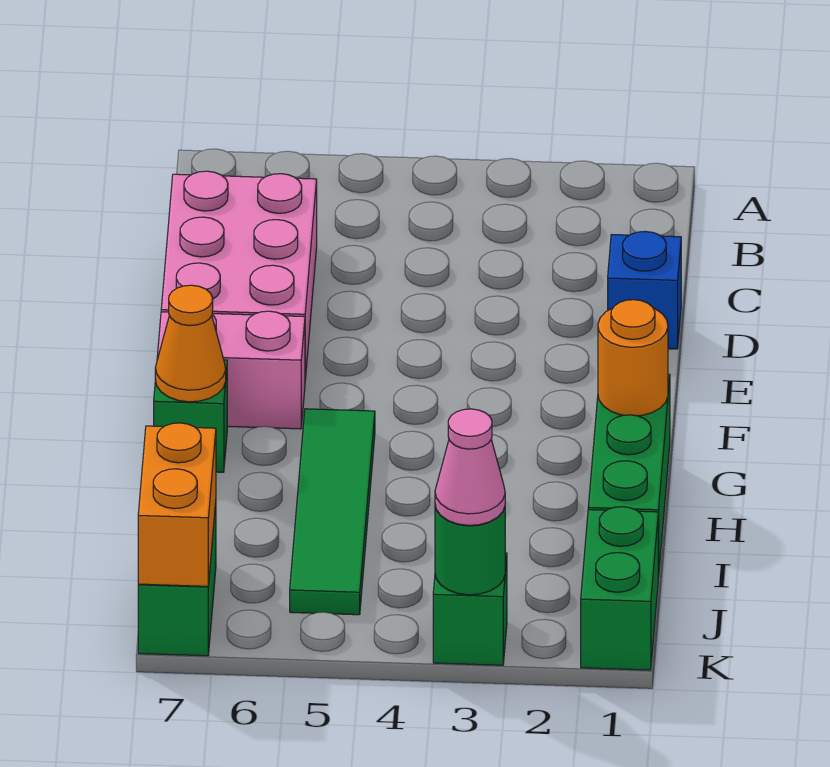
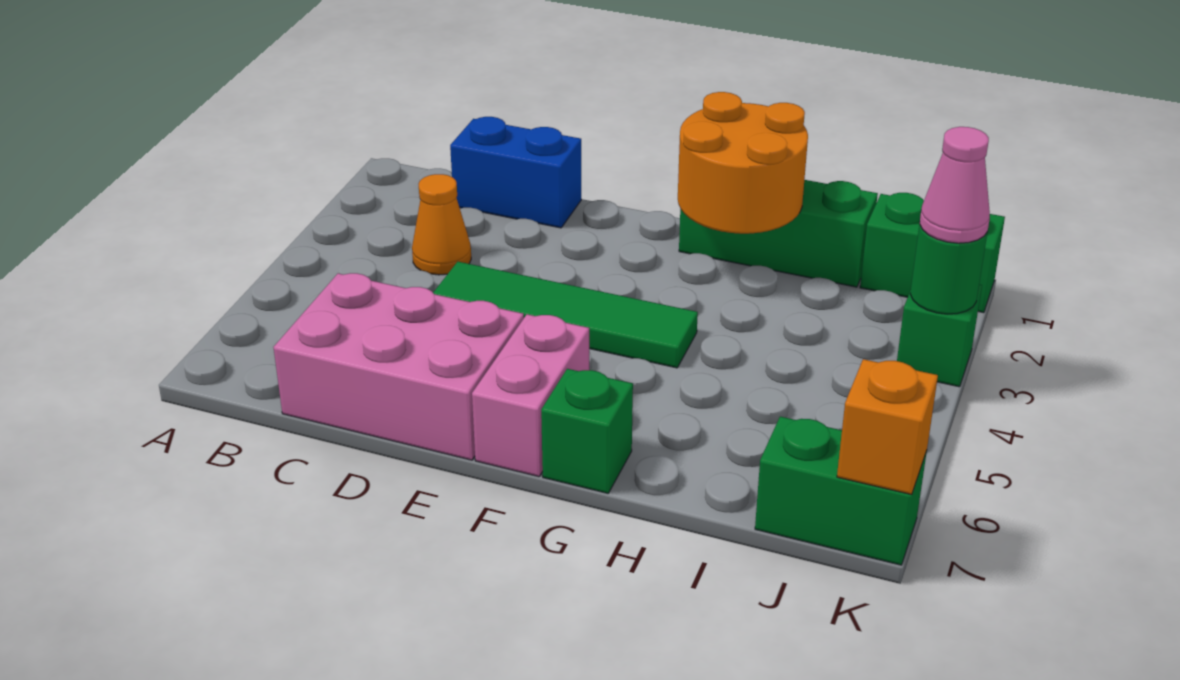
blue 1x1 brick [608,231,681,349] -> blue 1x2 brick [450,117,581,228]
orange 1x1 round brick [598,300,668,416] -> orange 2x2 round brick [678,92,808,234]
green 1x4 tile [290,409,375,615] -> green 1x4 tile moved to [433,261,698,368]
orange 1x1 cone [155,285,226,402] -> orange 1x1 cone moved to [412,174,471,275]
orange 1x2 brick [138,423,216,586] -> orange 1x1 brick [837,359,938,495]

